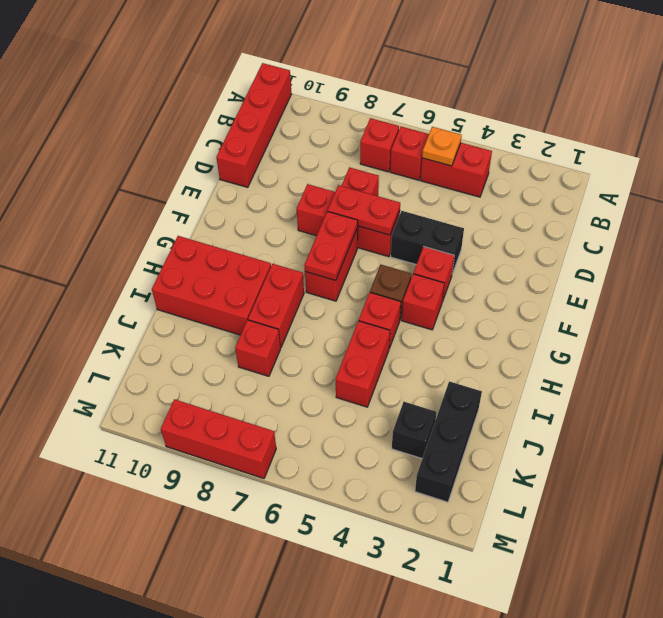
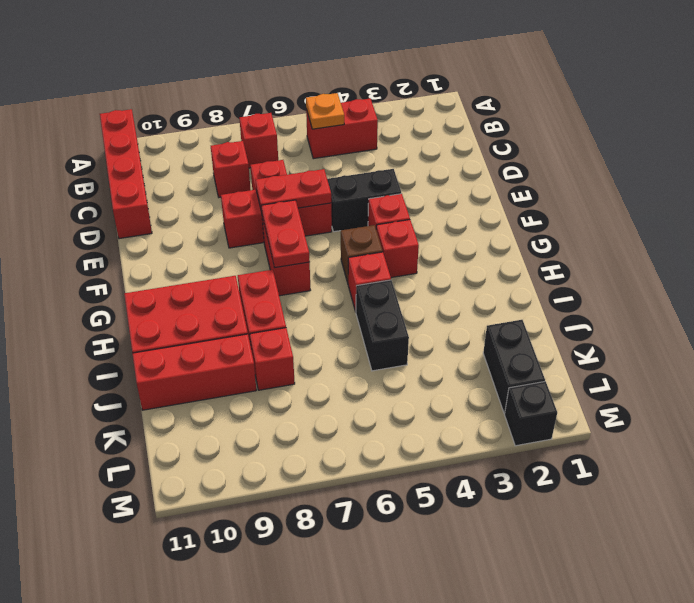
red 1x1 brick [390,127,429,180] -> red 1x1 brick moved to [211,141,251,197]
red 1x2 brick [336,321,390,407] -> black 1x2 brick [356,280,409,371]
black 1x3 brick [415,381,482,502] -> black 1x2 brick [483,320,545,413]
black 1x1 brick [392,402,437,458] -> black 1x1 brick moved to [505,381,557,446]
red 1x3 brick [161,399,276,478] -> red 1x3 brick moved to [132,334,256,410]

